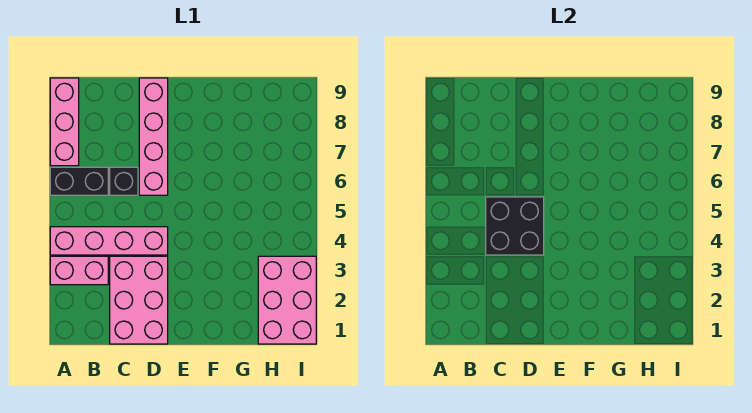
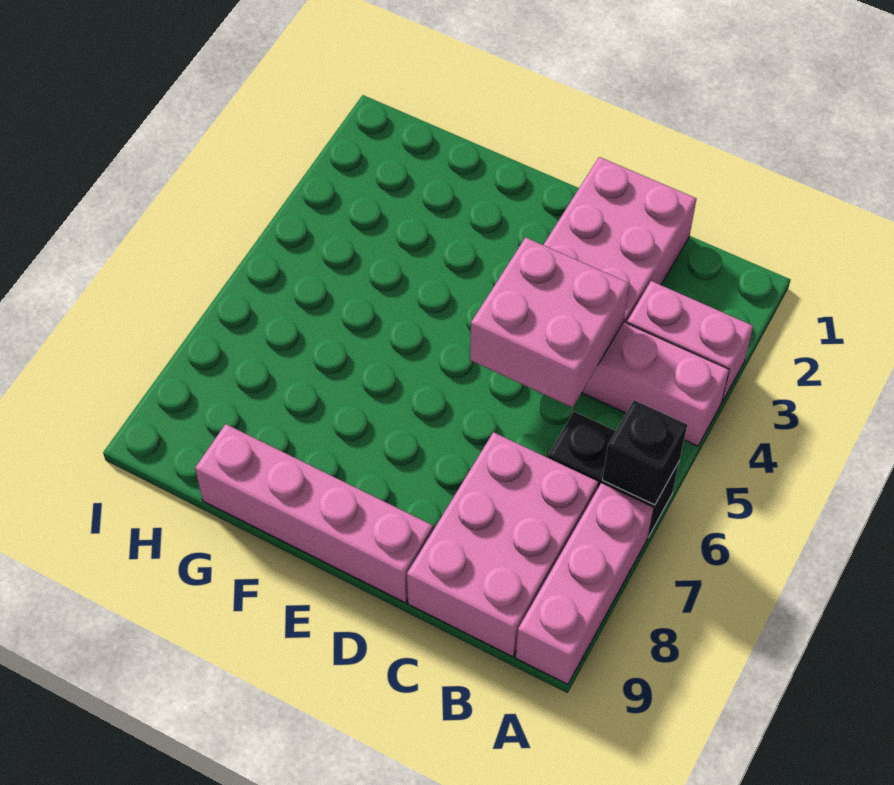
black 2x2 brick [486,197,544,255] -> pink 2x2 brick [470,238,629,407]
black 1x1 brick [110,167,138,195] -> black 1x1 brick moved to [603,400,687,505]
pink 1x4 brick [139,78,168,195] -> pink 1x4 brick turned to [195,424,433,603]
pink 2x3 brick [258,256,316,344] -> pink 2x3 brick moved to [407,432,598,657]

